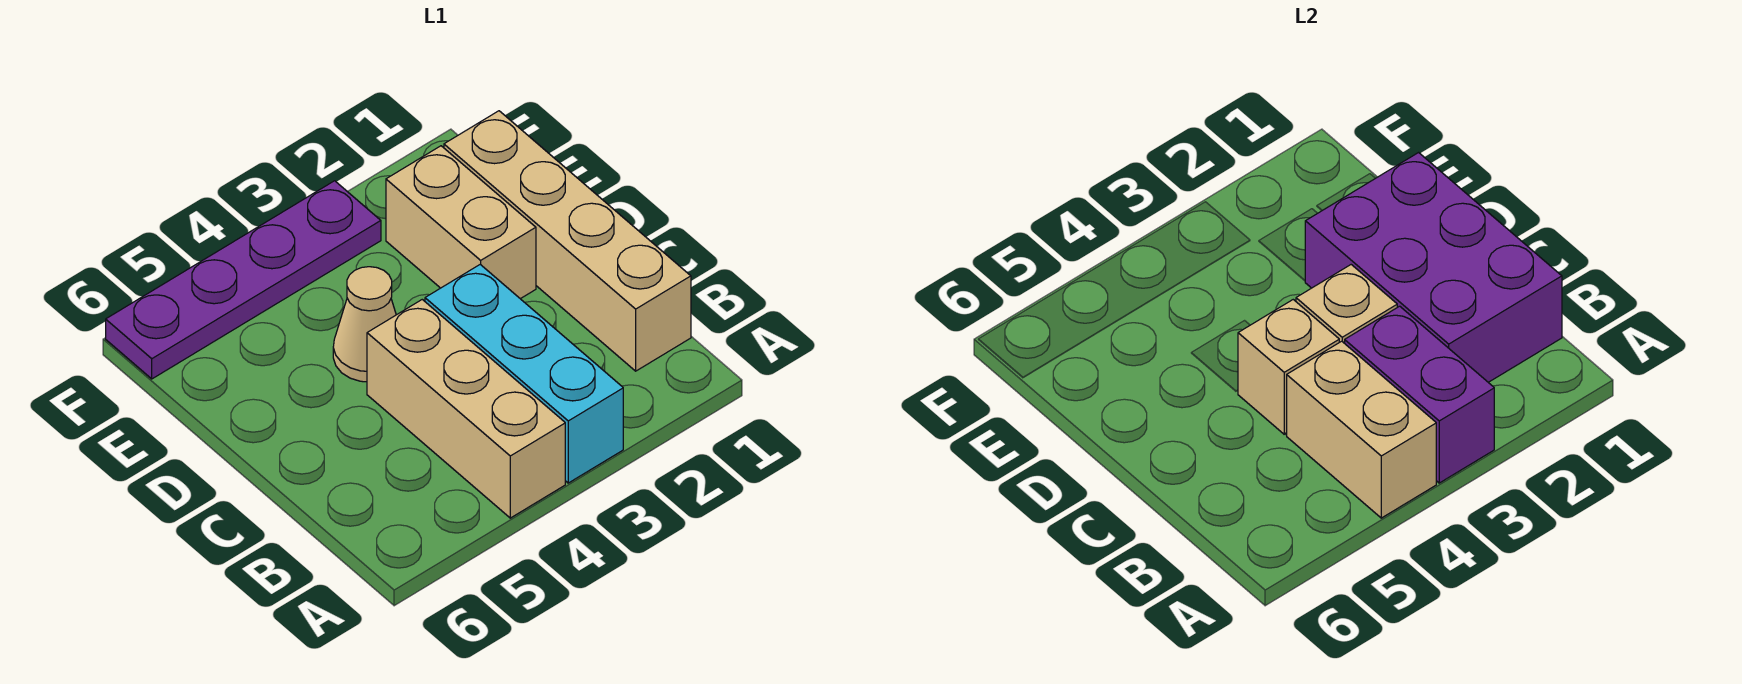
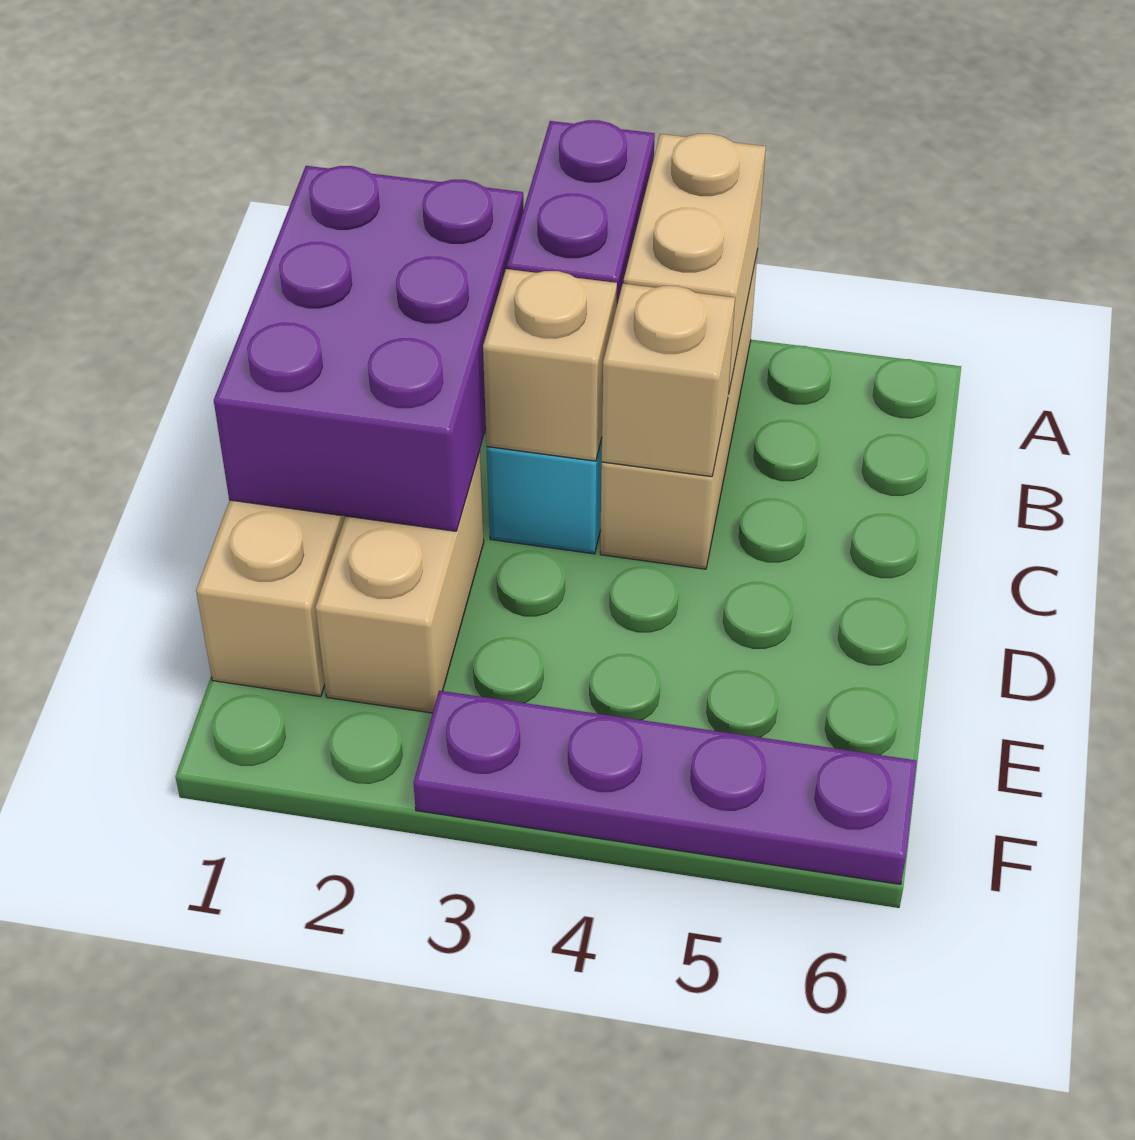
tan 1x1 cone [333,267,396,382] -> none

